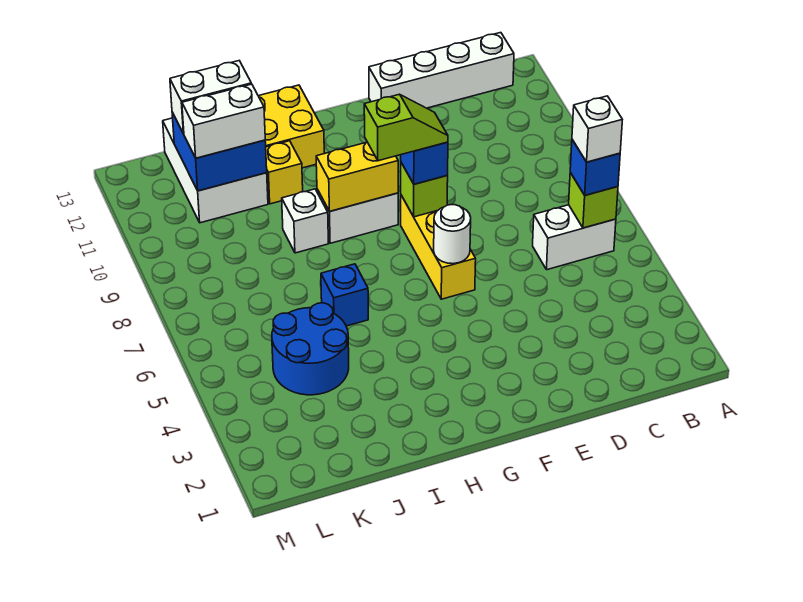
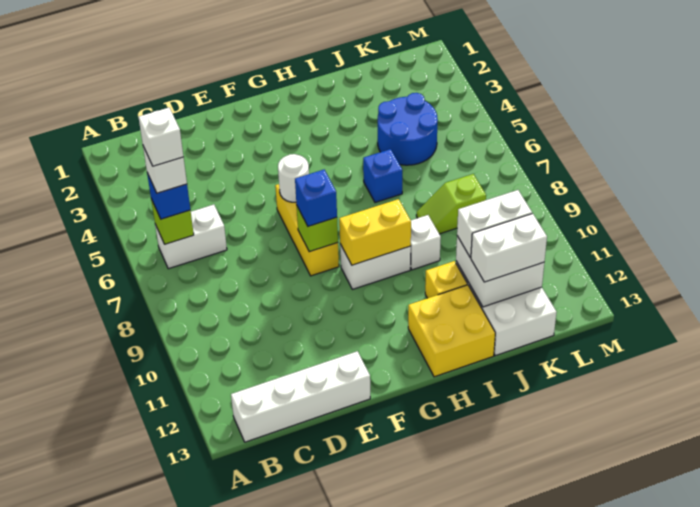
none -> white 1x1 brick [139,108,183,166]
lime 1x2 slope [364,94,448,161] -> lime 1x2 slope moved to [416,174,486,234]
blue 2x2 brick [172,112,267,191] -> white 2x2 brick [456,236,544,307]

